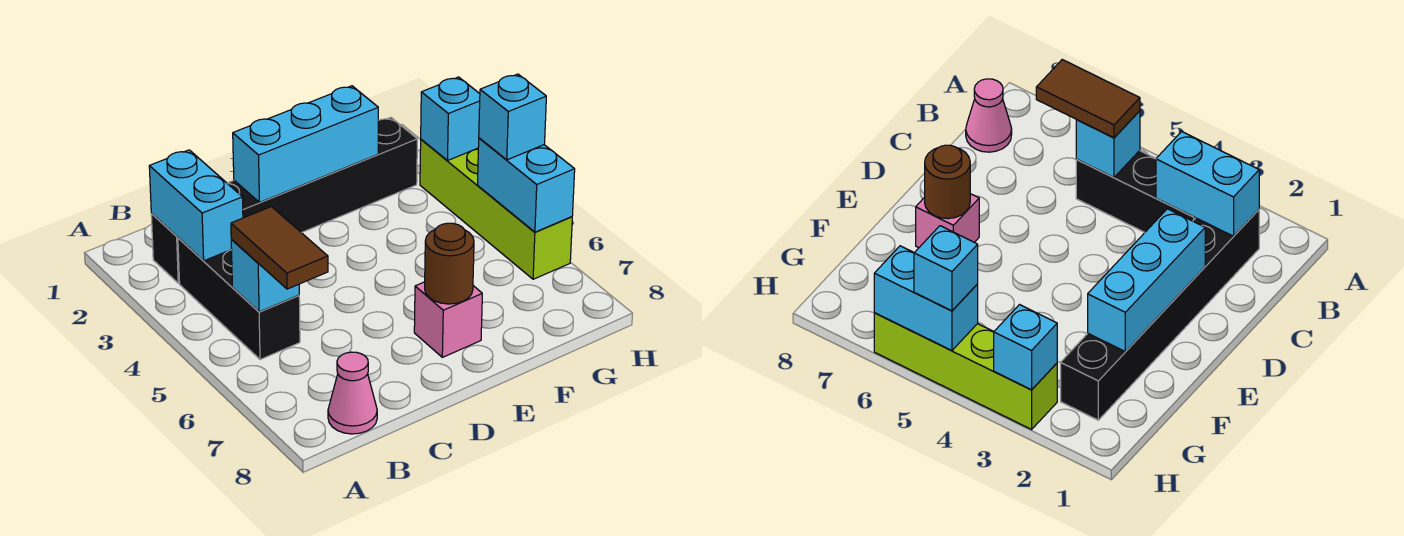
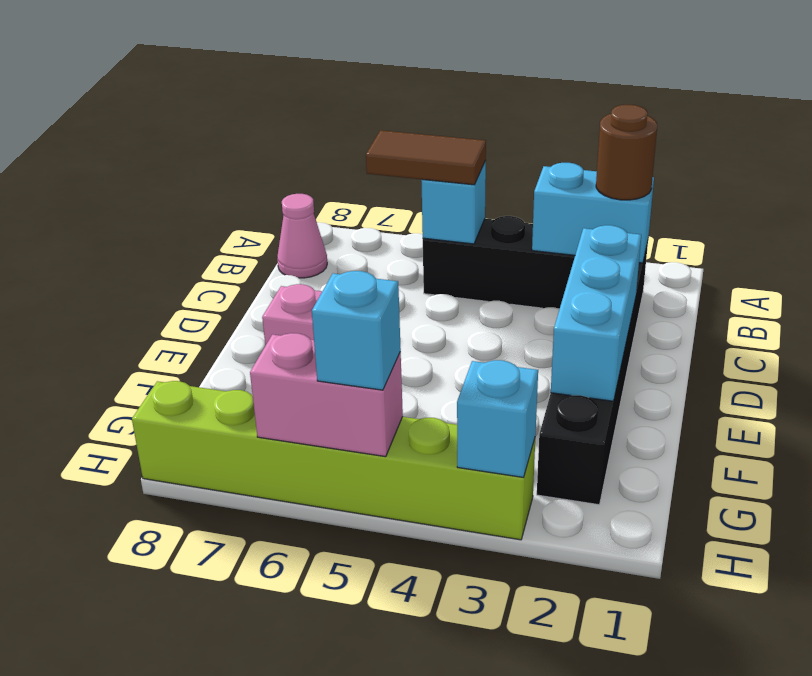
brown 1x1 round brick [425,223,474,304] -> brown 1x1 round brick moved to [596,105,657,200]
lime 1x4 brick [420,139,572,279] -> lime 1x6 brick [132,381,535,540]
cyan 1x2 brick [478,138,575,232] -> pink 1x2 brick [250,333,403,457]

